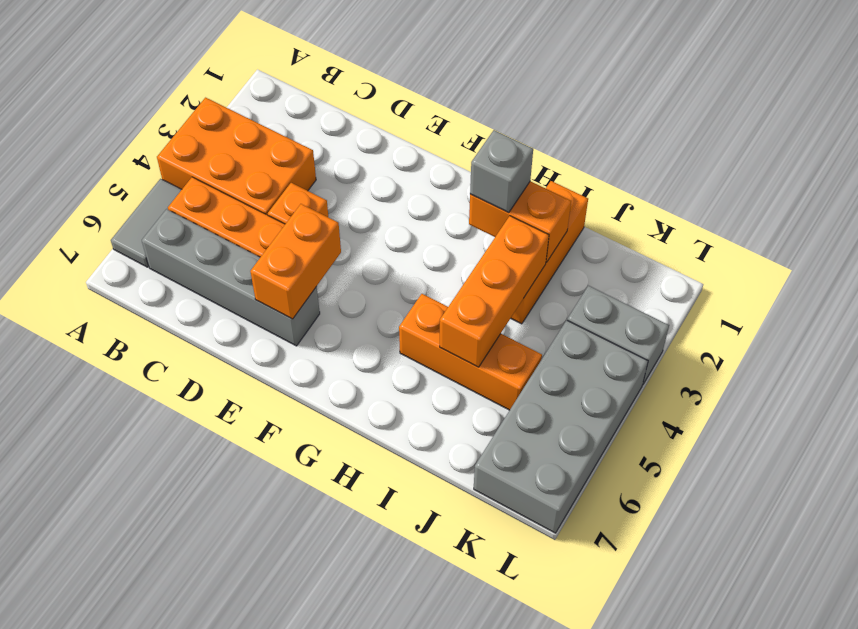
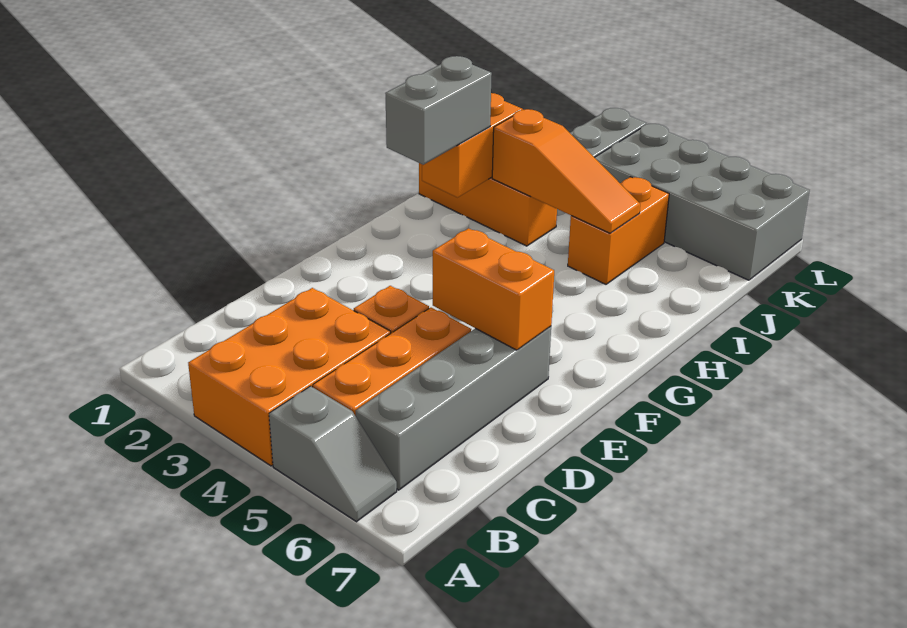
grey 1x2 tile [111,179,182,267] -> grey 1x2 slope [269,386,397,522]
grey 1x1 brick [470,130,533,213] -> grey 1x2 brick [385,56,492,165]
orange 1x3 brick [399,294,542,410] -> orange 1x2 brick [568,177,669,284]
orange 1x3 brick [440,216,549,367] -> orange 1x3 slope [492,109,640,233]

